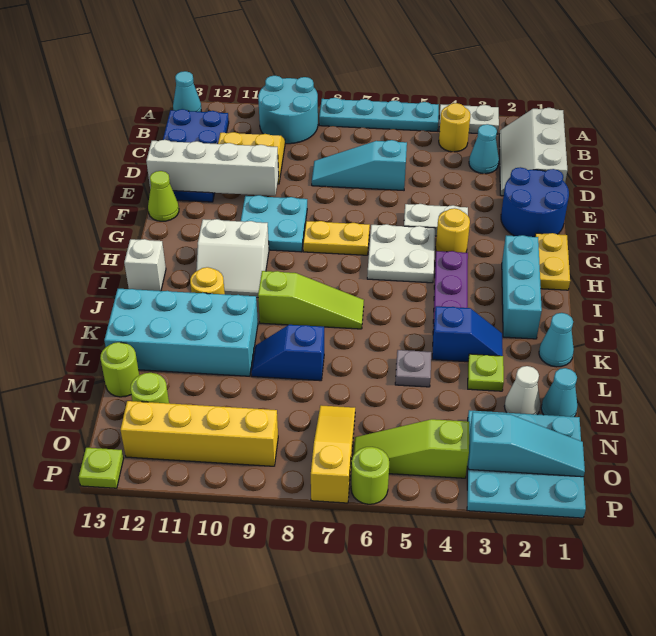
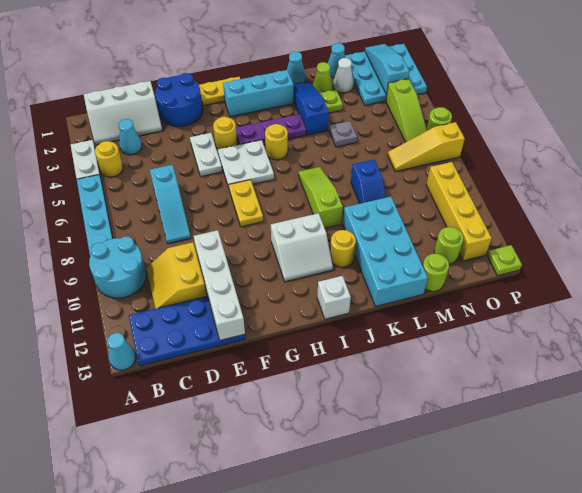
cyan 2x2 plate [241,195,307,252] -> none
lime 1x1 cone [148,171,179,221] -> lime 1x1 cone moved to [312,62,333,93]
white 2x2 slope [196,219,269,298] -> white 2x2 slope turned to [271,213,333,282]
none -> yellow 1x1 round brick [265,124,288,160]
blue 1x2 slope [432,306,503,362] -> blue 1x3 slope [293,81,329,135]

